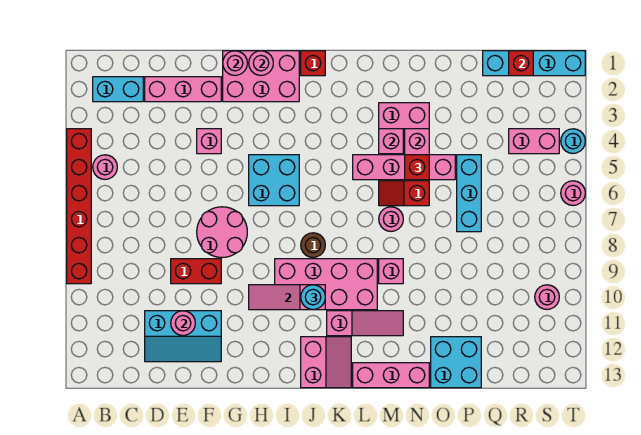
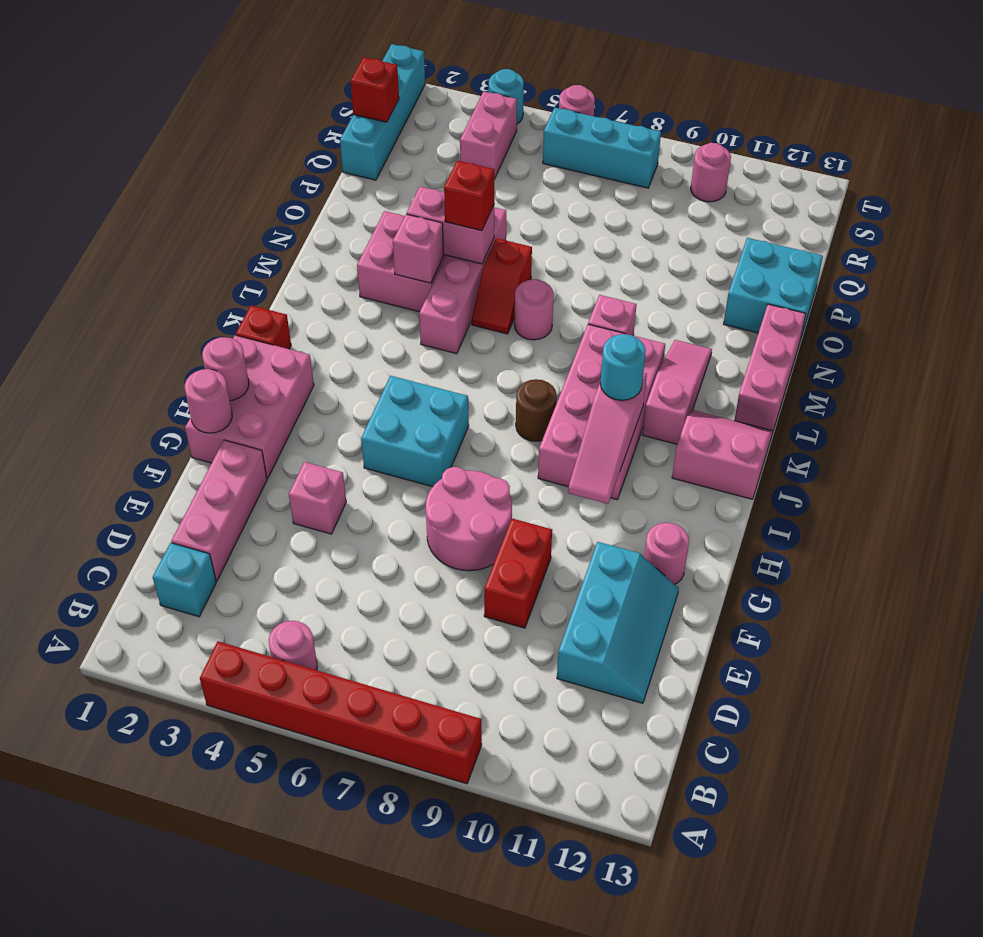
cyan 1x2 brick [93,77,143,102] -> cyan 1x1 brick [153,543,216,617]
pink 1x1 round brick [171,311,195,335] -> pink 1x1 round brick moved to [644,523,689,584]
cyan 1x3 brick [457,155,481,232] -> cyan 1x3 brick moved to [543,107,661,188]

